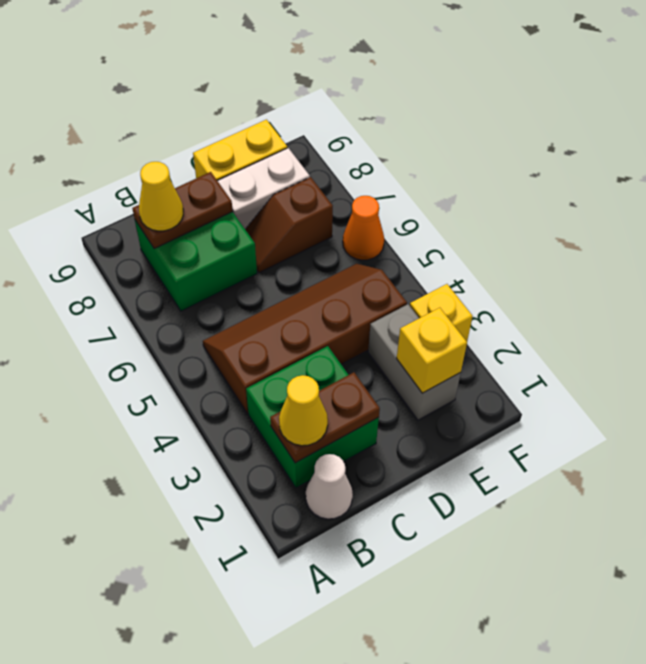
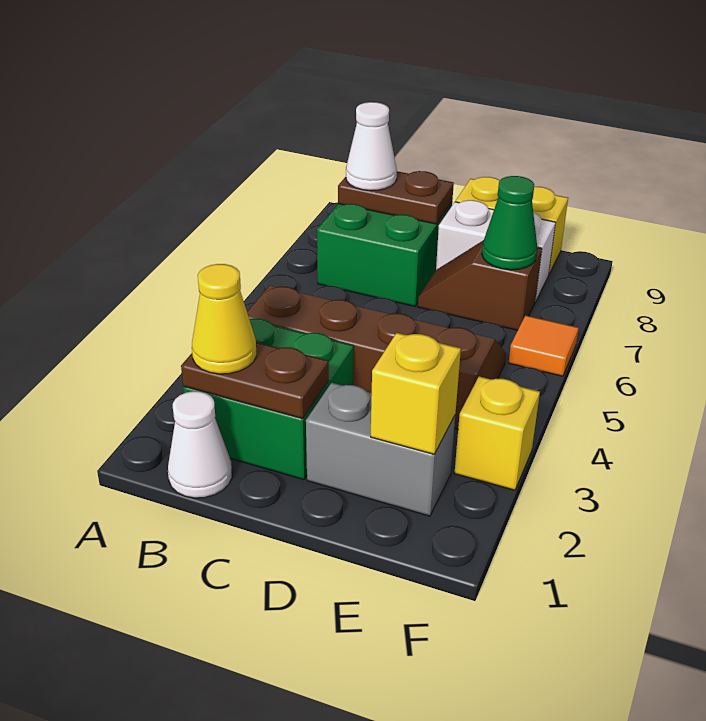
yellow 1x1 cone [139,162,183,231] -> white 1x1 cone [346,102,397,190]
grey 1x2 brick [368,304,461,420] -> grey 1x2 brick turned to [306,383,455,516]
none -> green 1x1 cone [482,176,537,270]
orange 1x1 cone [343,196,384,260] -> orange 1x1 tile [509,315,579,376]

